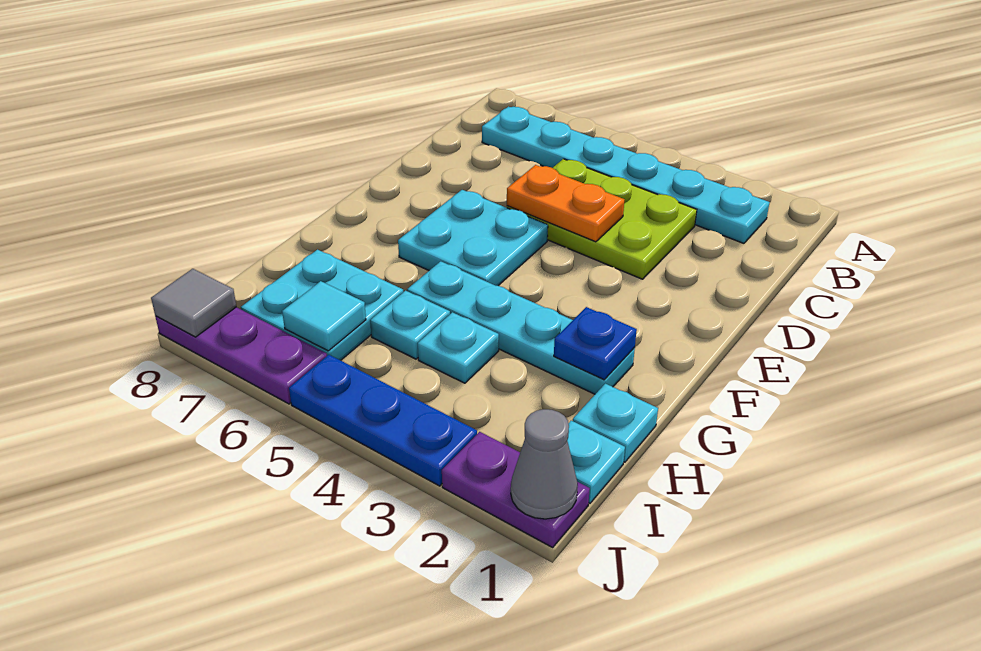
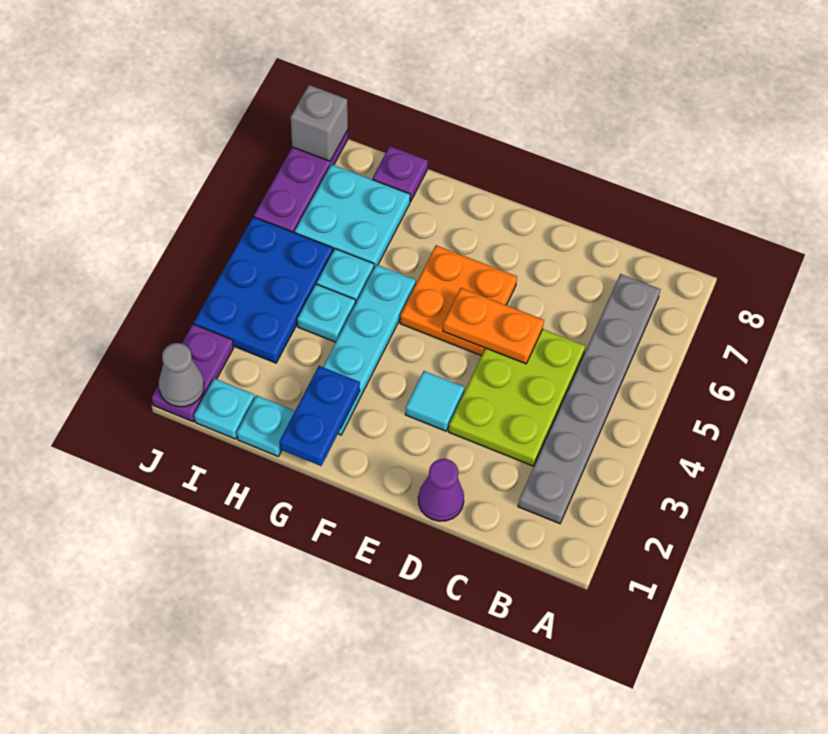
cyan 1x6 plate [482,107,770,243] -> grey 1x6 plate [518,274,661,524]
none -> purple 1x1 cone [418,459,464,521]
orange 1x2 plate [507,165,624,242] -> orange 1x2 plate turned to [443,288,544,364]
cyan 2x2 plate [398,190,548,286] -> orange 2x2 plate [400,245,517,356]
blue 1x1 plate [554,307,637,380] -> blue 1x2 plate [279,366,360,466]
none -> purple 1x1 plate [372,146,428,202]
cyan 1x1 tile [282,281,366,351] -> cyan 1x1 tile moved to [405,371,464,431]
blue 1x3 plate [289,355,477,486] -> blue 2x3 plate [194,217,333,363]
grey 1x1 tile [151,269,236,337] -> grey 1x1 brick [291,85,348,161]

